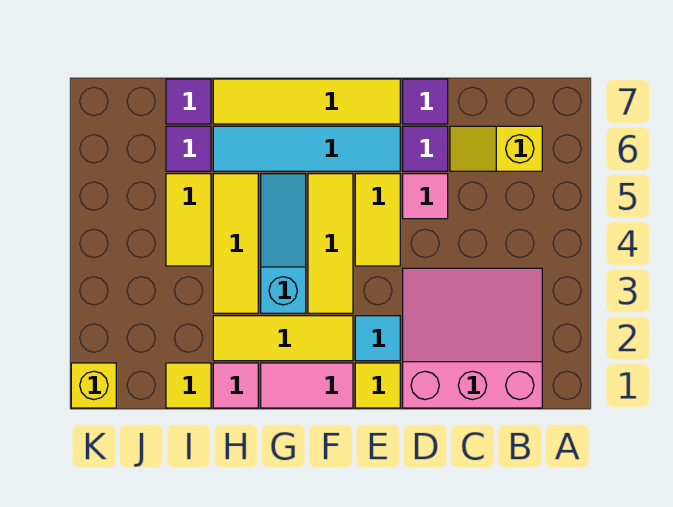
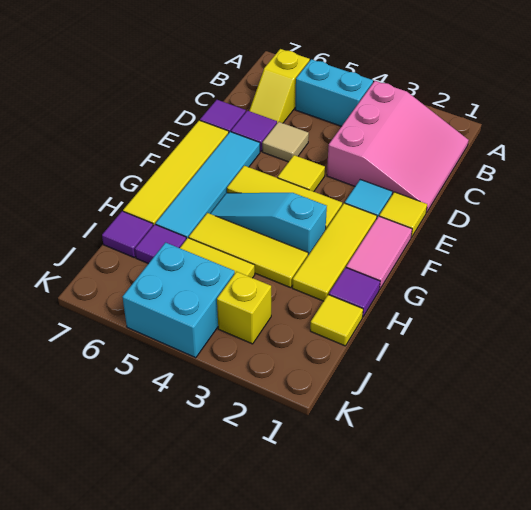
pink 3x3 slope [403,268,542,408] -> pink 3x3 slope turned to [327,81,469,213]
none -> cyan 1x2 brick [295,59,373,126]
pink 1x1 tile [403,174,448,219] -> tan 1x1 tile [262,122,309,162]
yellow 1x2 tile [355,174,400,266] -> yellow 1x1 tile [278,155,325,192]
pink 1x1 tile [213,363,258,408] -> purple 1x1 tile [329,268,380,317]
none -> cyan 2x2 brick [123,243,235,358]
yellow 1x1 brick [71,363,116,408] -> yellow 1x1 brick moved to [217,272,271,344]

